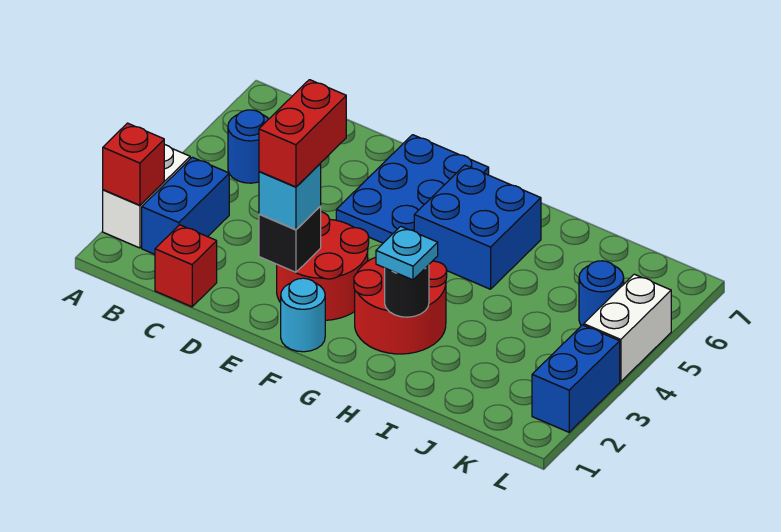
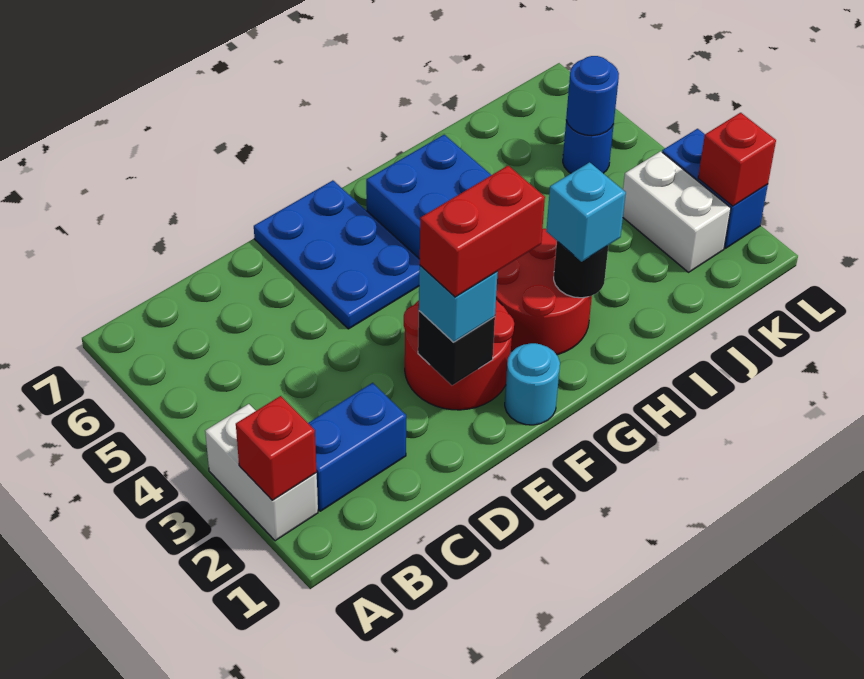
blue 1x2 brick [142,157,229,254] -> blue 1x2 brick turned to [308,383,406,511]
blue 1x1 round brick [228,110,268,183] -> blue 1x1 round brick moved to [566,56,619,136]
red 1x1 brick [155,225,217,307] -> red 1x1 brick moved to [698,113,776,206]
red 1x2 brick [259,80,346,187] -> red 1x2 brick turned to [420,166,545,297]
cyan 1x1 plate [376,226,438,280] -> cyan 1x1 brick [546,162,626,262]
white 1x2 brick [584,274,671,382] -> white 1x2 brick moved to [623,151,731,272]

